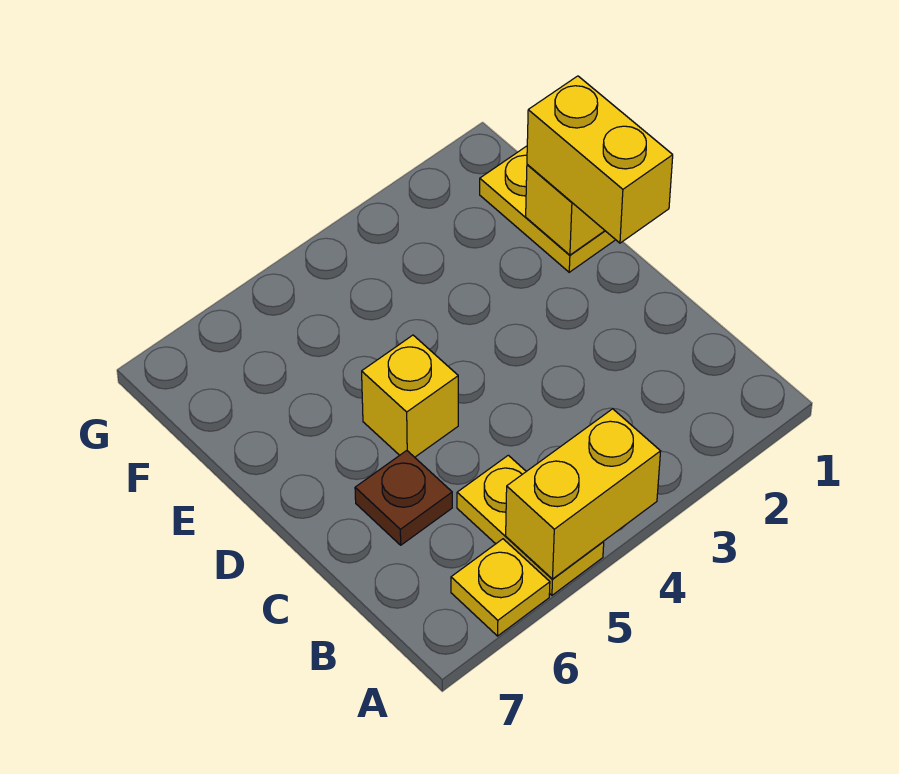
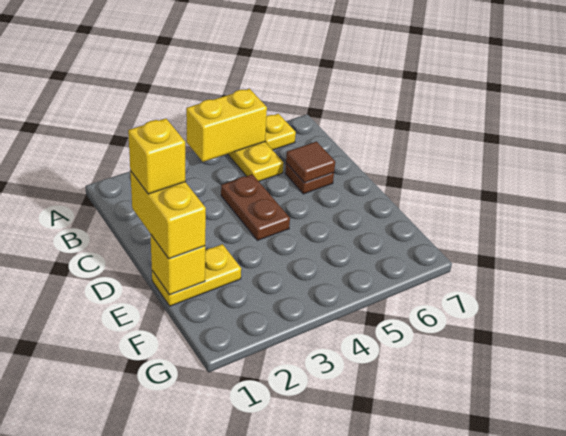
none -> brown 1x2 plate [221,174,290,241]
none -> brown 1x1 tile [286,142,335,183]
yellow 1x1 brick [362,335,458,457] -> yellow 1x1 brick moved to [128,119,185,194]
yellow 1x2 plate [480,146,615,272] -> yellow 1x2 plate turned to [152,244,241,306]

